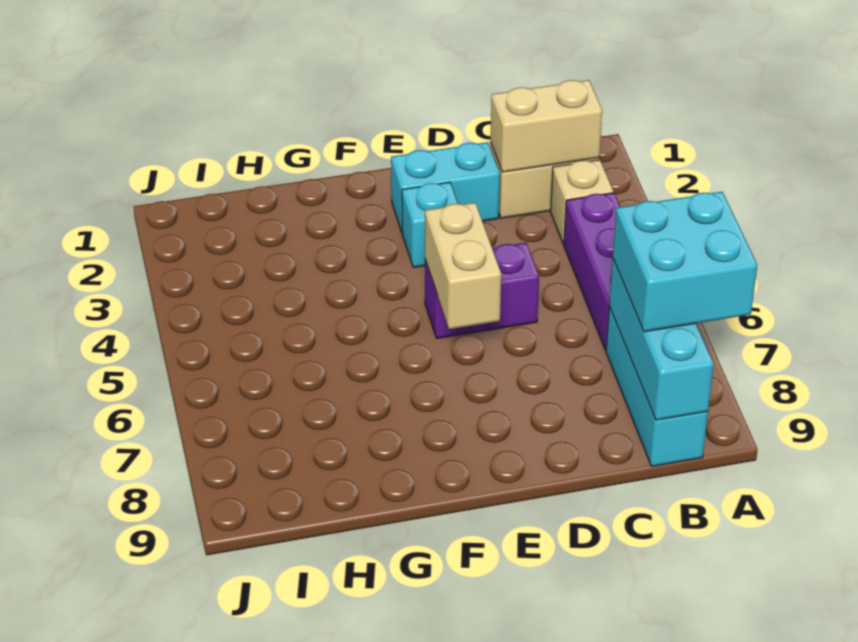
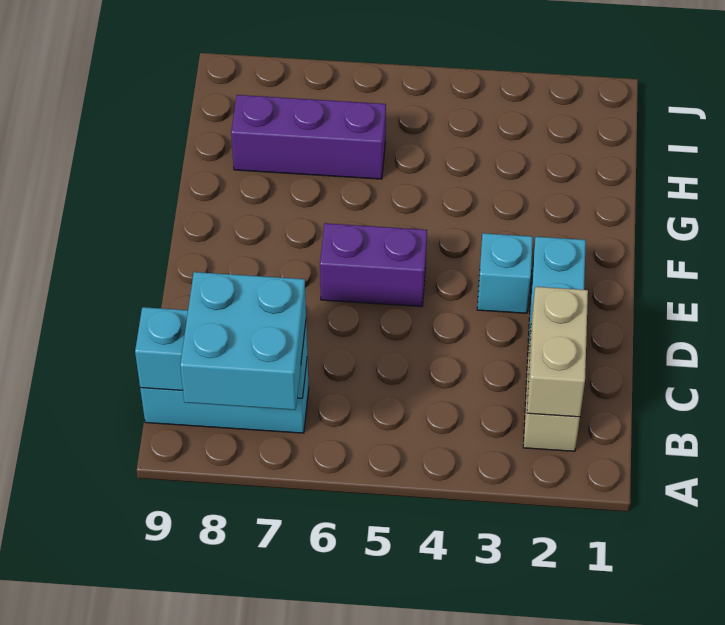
tan 1x1 brick [551,160,613,244] -> none
purple 1x3 brick [564,193,620,350] -> purple 1x3 brick moved to [231,95,386,179]
purple 1x2 brick [425,243,539,338] -> purple 1x2 brick turned to [320,223,427,307]
tan 1x2 brick [425,203,501,329] -> none

